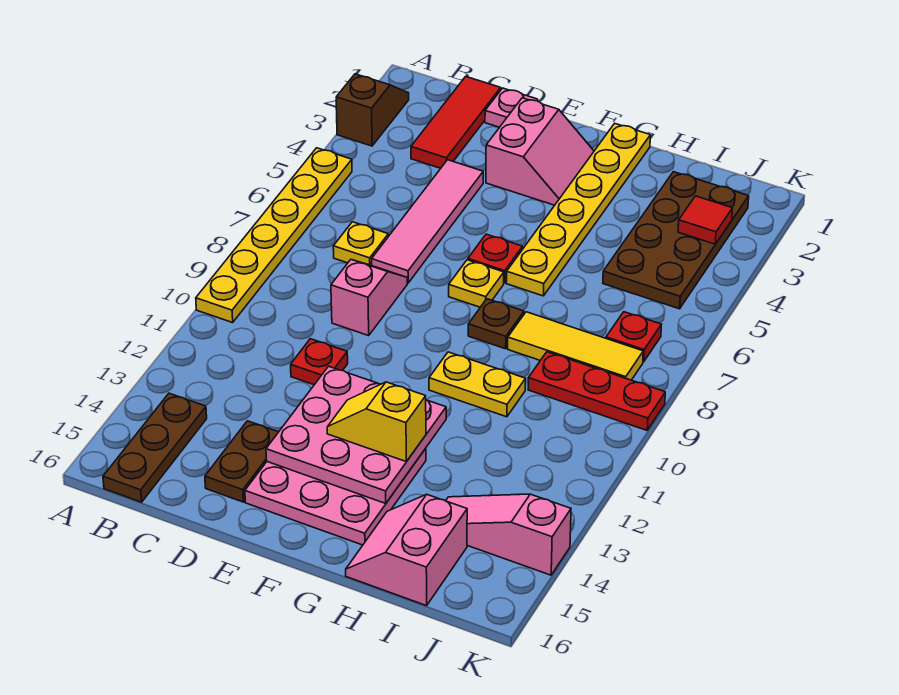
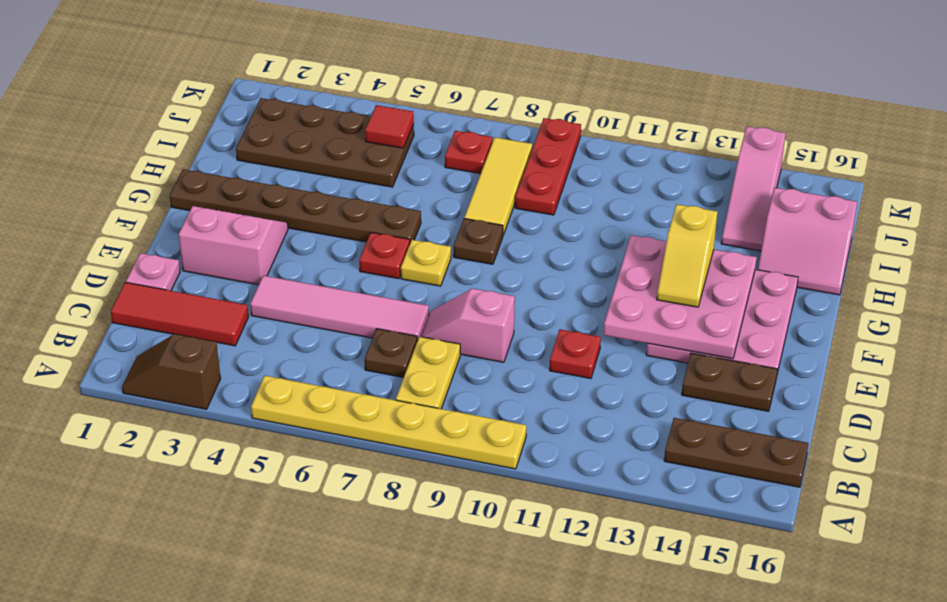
yellow 1x1 plate [333,222,388,265] -> brown 1x1 plate [365,329,417,377]
yellow 1x6 plate [506,123,650,296] -> brown 1x6 plate [170,170,421,242]
yellow 1x2 plate [429,352,526,417] -> yellow 1x2 plate moved to [396,337,460,409]
red 1x1 tile [678,196,733,244] -> red 1x1 tile moved to [365,105,414,148]

